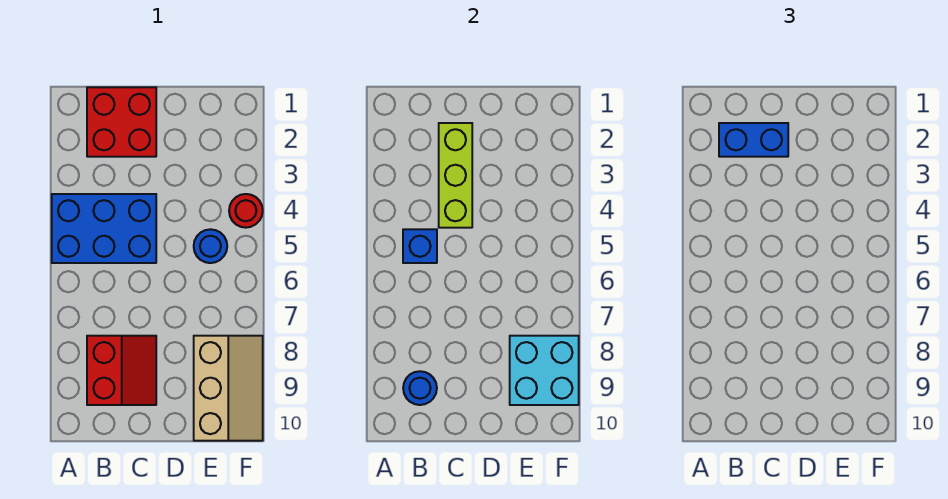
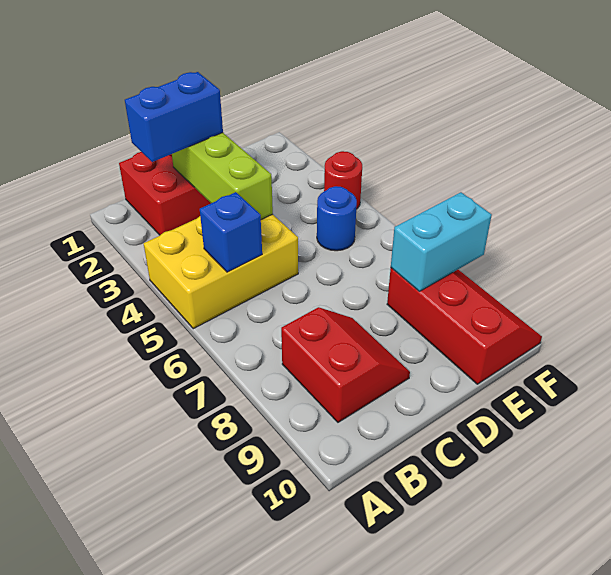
blue 2x3 brick [52,194,156,263] -> yellow 2x3 brick [144,214,298,329]
blue 1x1 round brick [403,371,437,405] -> none
tan 2x3 slope [194,336,263,441] -> red 2x3 slope [387,268,542,384]
cyan 2x2 brick [510,336,579,405] -> cyan 1x2 brick [391,192,492,291]

